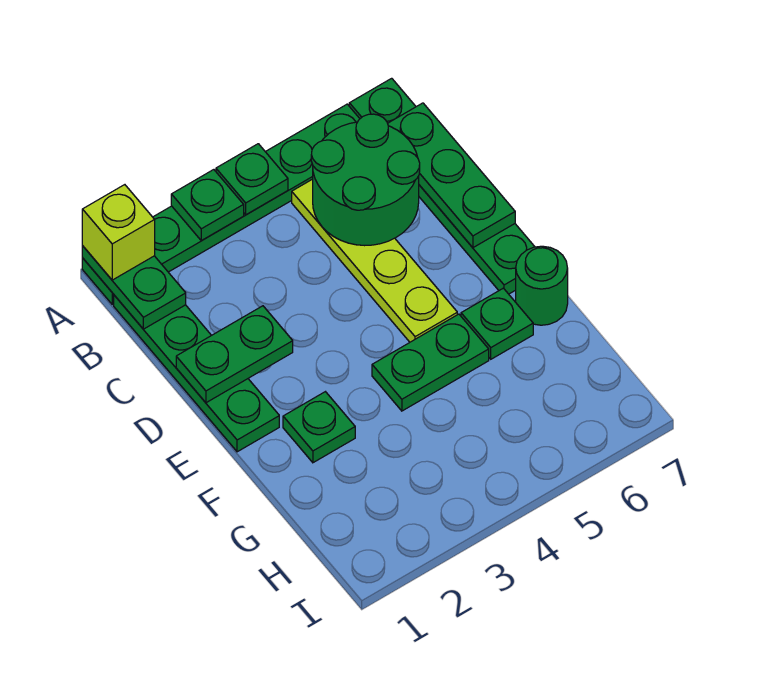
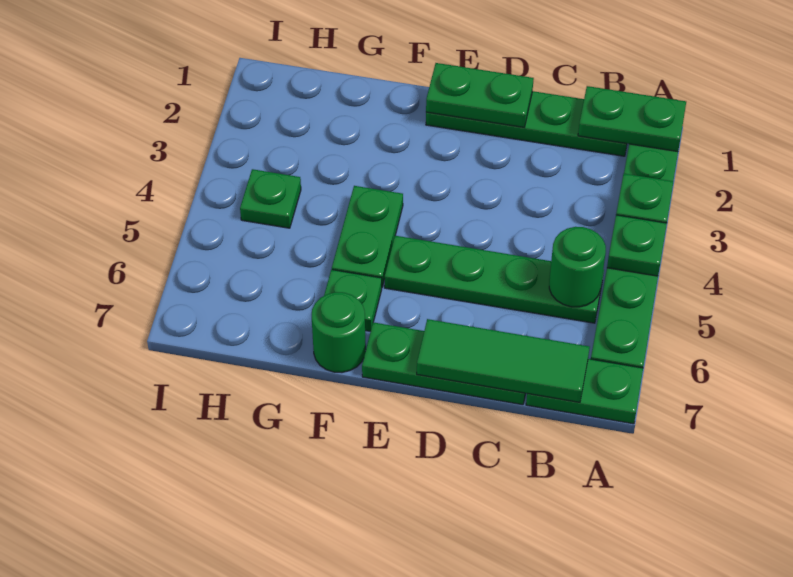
lime 1x1 brick [82,185,155,280] -> none
lime 1x4 plate [292,179,457,342] -> green 1x4 plate [385,236,604,323]
green 2x2 round brick [311,114,420,246] -> green 1x1 round brick [549,227,606,307]
green 1x3 plate [388,103,515,248] -> green 1x3 tile [417,319,590,402]
green 1x2 plate [176,306,293,403] -> green 1x2 plate turned to [426,63,534,127]
green 1x1 plate [283,392,355,463] -> green 1x1 plate moved to [240,169,301,228]

